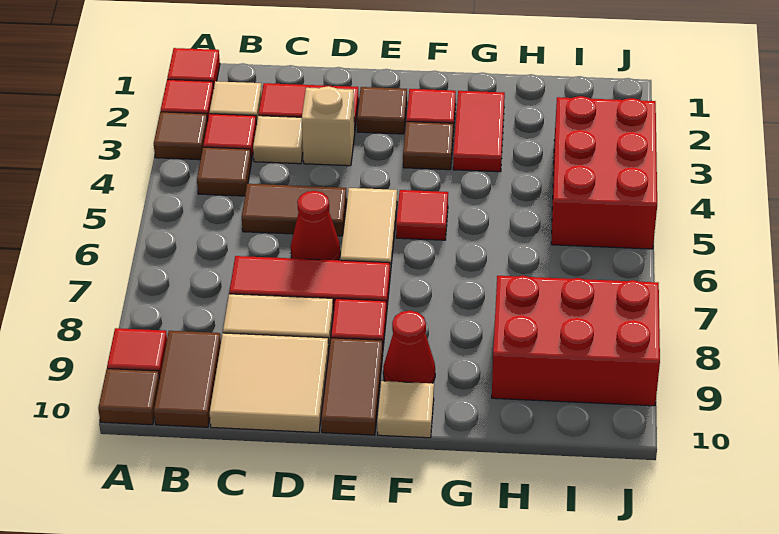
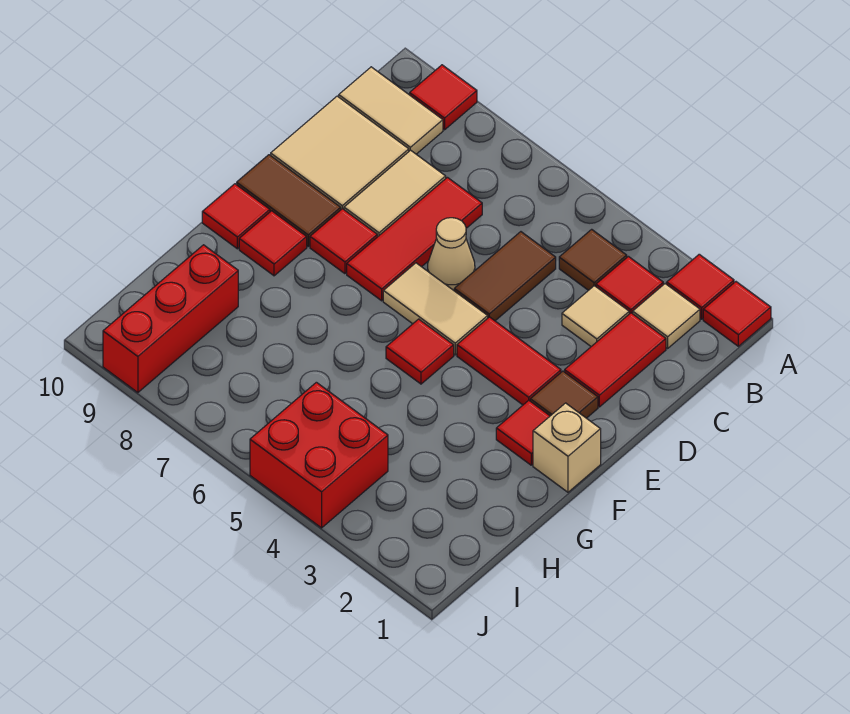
brown 1x1 tile [154,112,208,160] -> none
brown 1x1 tile [98,369,160,425] -> none
brown 1x2 tile [154,331,221,427] -> tan 1x2 tile [339,67,443,154]
tan 1x1 brick [301,86,355,166] -> tan 1x1 brick moved to [533,403,601,492]
red 1x1 cone [291,191,340,260] -> tan 1x1 cone [428,218,475,290]
brown 1x1 tile [403,122,453,170] -> none
red 1x1 cone [383,311,435,383] -> red 1x1 tile [239,211,307,276]
tan 1x1 tile [377,381,434,438] -> red 1x1 tile [202,184,270,249]
red 1x2 tile [453,91,505,172] -> red 1x2 tile moved to [457,317,561,405]
red 2x3 brick [492,276,660,406] -> red 1x3 brick [103,245,238,393]
red 2x3 brick [551,96,657,249] -> red 2x2 brick [250,382,388,528]

